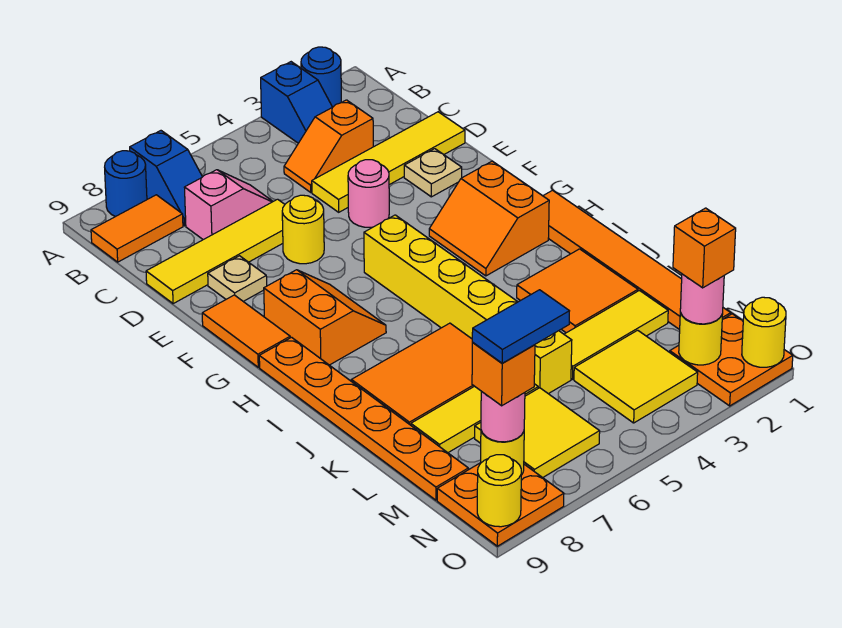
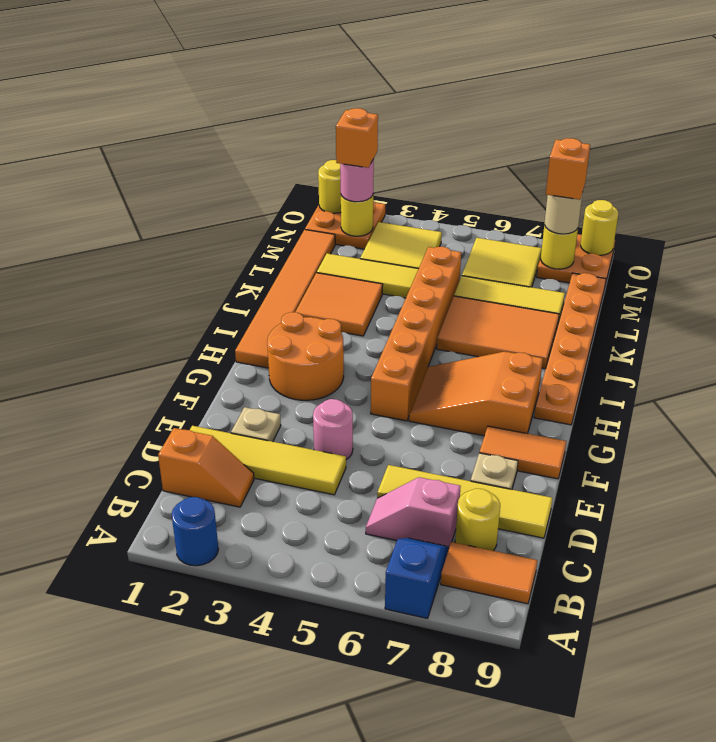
blue 1x2 slope [261,62,332,143] -> none
blue 1x1 round brick [105,151,147,217] -> none
orange 1x2 slope [284,100,373,192] -> orange 1x2 slope moved to [158,428,254,507]
yellow 1x1 round brick [282,195,324,264] -> yellow 1x1 round brick moved to [455,489,500,551]
orange 1x2 tile [202,295,290,367] -> orange 1x2 tile turned to [479,426,566,479]
orange 2x2 slope [429,161,549,276] -> orange 2x2 round brick [267,312,344,400]
yellow 1x6 brick [364,215,572,394] -> orange 1x6 brick [371,247,461,421]
orange 2x2 slope [264,270,386,365] -> orange 2x3 slope [409,352,543,436]
blue 1x2 tile [472,290,569,363] -> none
pink 1x1 round brick [481,391,525,442] -> tan 1x1 round brick [545,192,583,234]

